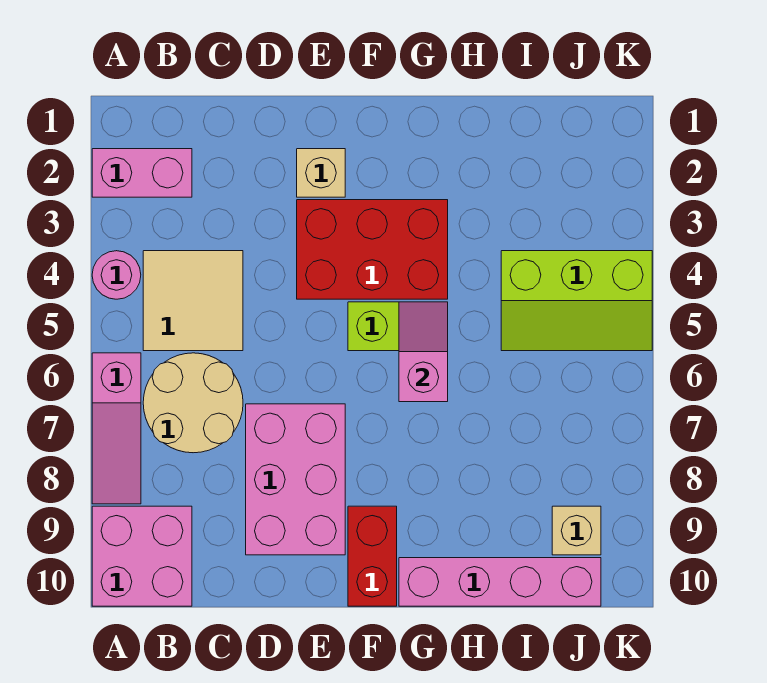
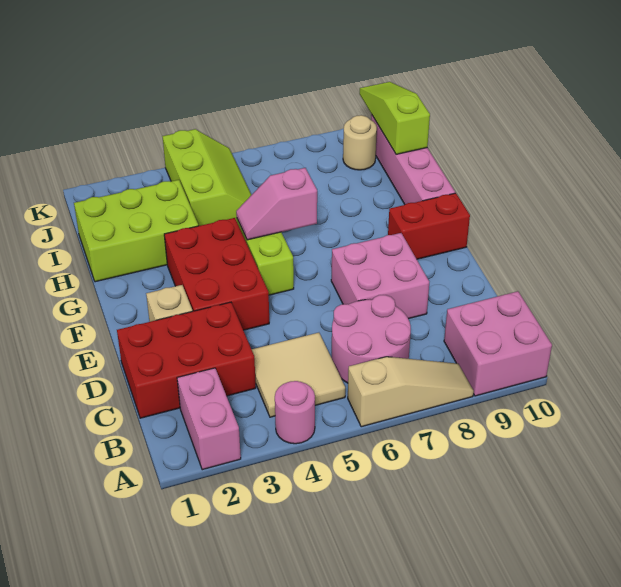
pink 1x3 slope [92,353,141,504] -> tan 1x3 slope [348,357,474,427]
tan 2x2 round brick [143,353,243,453] -> pink 2x2 round brick [331,295,411,383]
none -> red 2x3 brick [117,302,256,418]
pink 2x3 brick [246,404,345,555] -> pink 2x2 brick [331,233,429,319]
none -> lime 2x3 brick [74,180,198,282]
none -> lime 1x3 slope [360,82,430,154]
tan 1x1 brick [552,506,601,555] -> tan 1x1 round brick [343,115,377,170]

